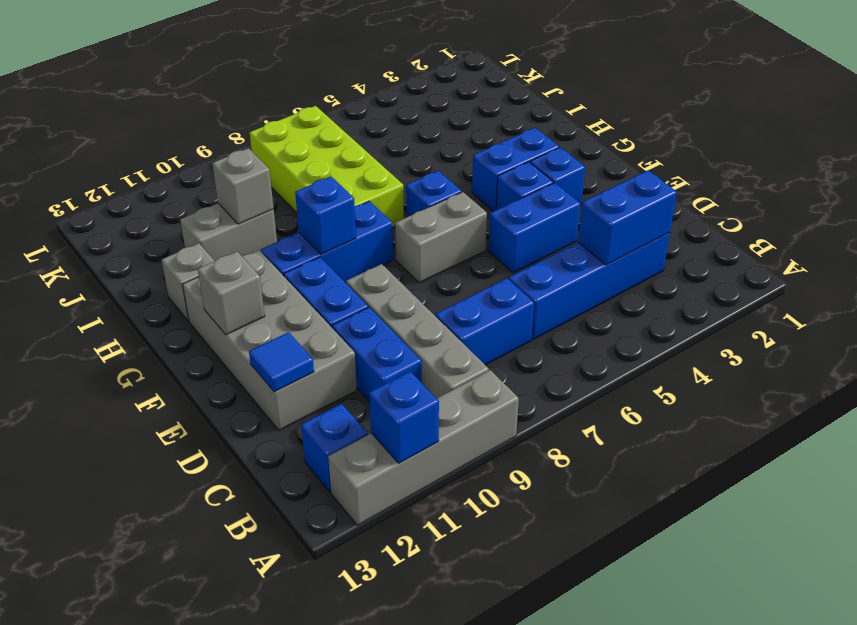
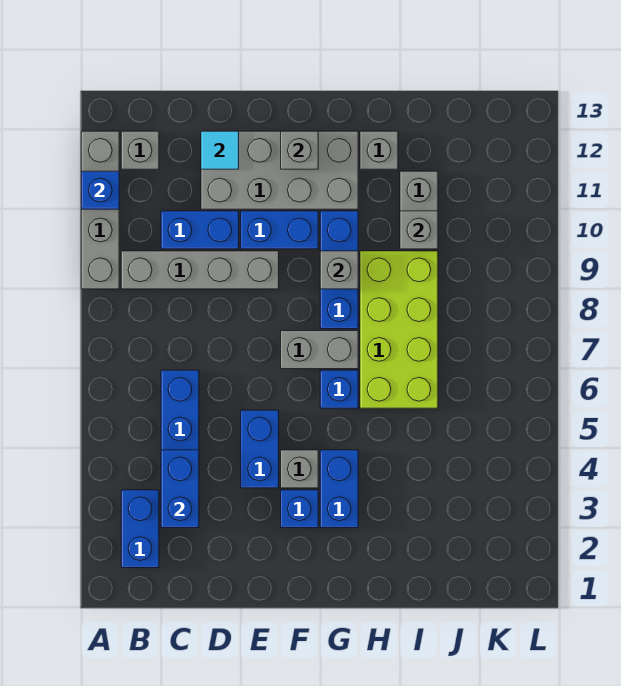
blue 1x1 brick [301,404,368,492] -> grey 1x1 brick [121,131,159,169]
blue 1x2 brick [436,278,534,365] -> blue 1x2 brick moved to [121,490,159,568]
blue 1x1 tile [249,332,314,392] -> cyan 1x1 tile [201,131,239,169]
blue 1x1 brick [496,162,553,210] -> grey 1x1 brick [281,450,318,488]
grey 1x2 brick [395,192,487,283] -> grey 1x2 brick turned to [281,331,358,369]
blue 1x1 brick [295,177,356,254] -> grey 1x1 brick [320,251,358,289]
lime 2x4 brick [250,106,404,228] -> lime 2x4 brick turned to [360,251,438,408]

